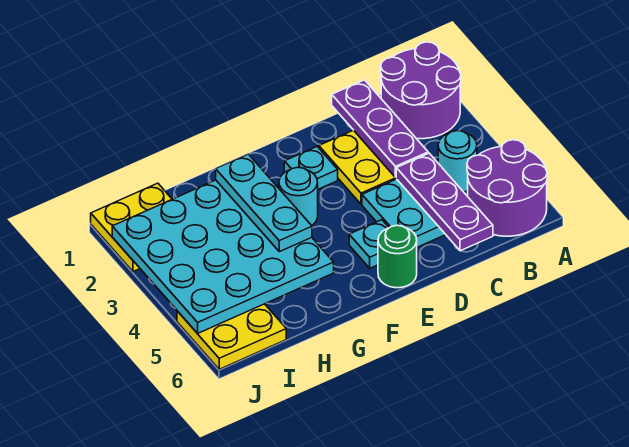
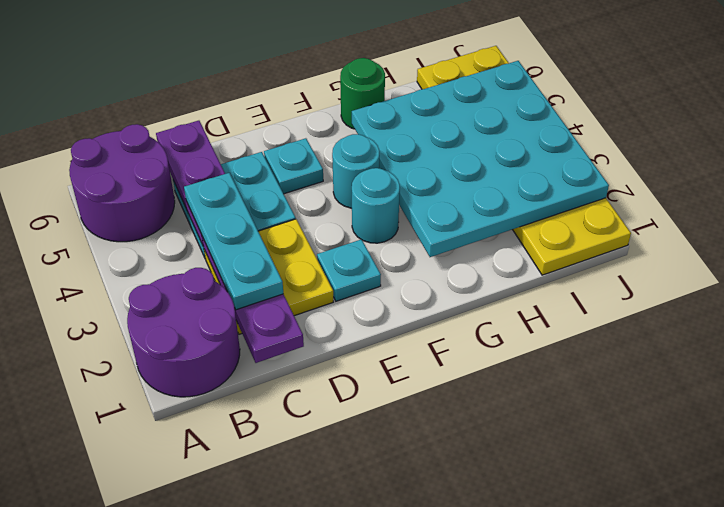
cyan 1x1 round brick [438,131,477,192] -> cyan 1x1 round brick moved to [332,134,379,208]
green 1x1 round brick [378,225,417,288] -> green 1x1 round brick moved to [340,58,385,129]
cyan 1x3 plate [216,154,312,252] -> cyan 1x3 plate moved to [184,173,283,310]

